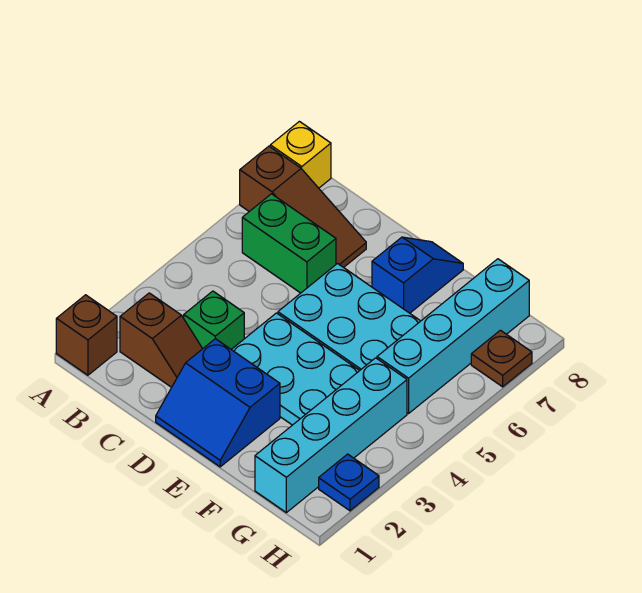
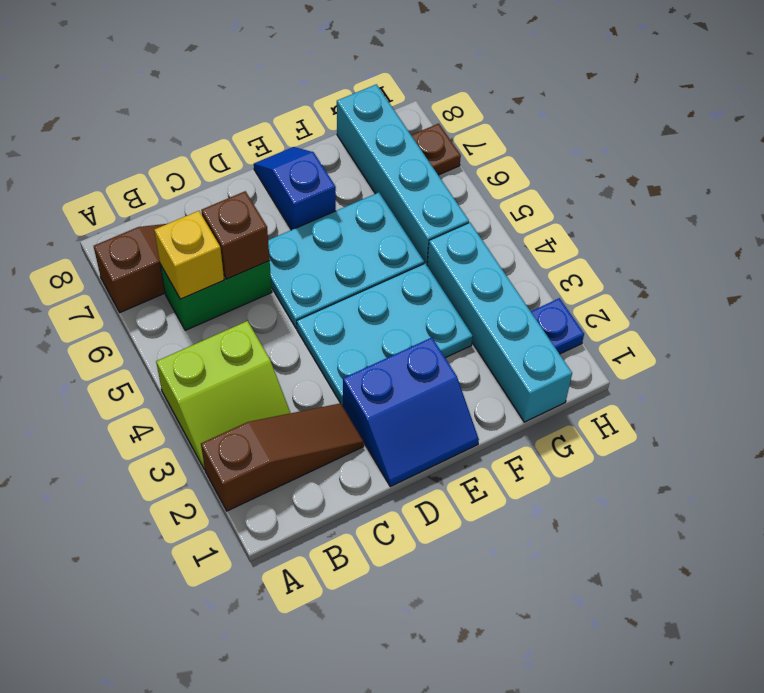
brown 1x1 brick [56,295,117,375] -> brown 1x1 brick moved to [201,191,270,279]
none -> lime 2x2 slope [156,321,290,469]
yellow 1x1 brick [270,121,331,188] -> yellow 1x1 brick moved to [154,211,224,299]
brown 1x2 slope [120,293,202,387] -> brown 1x3 slope [201,403,364,511]
green 1x1 brick [184,291,244,349] -> none

